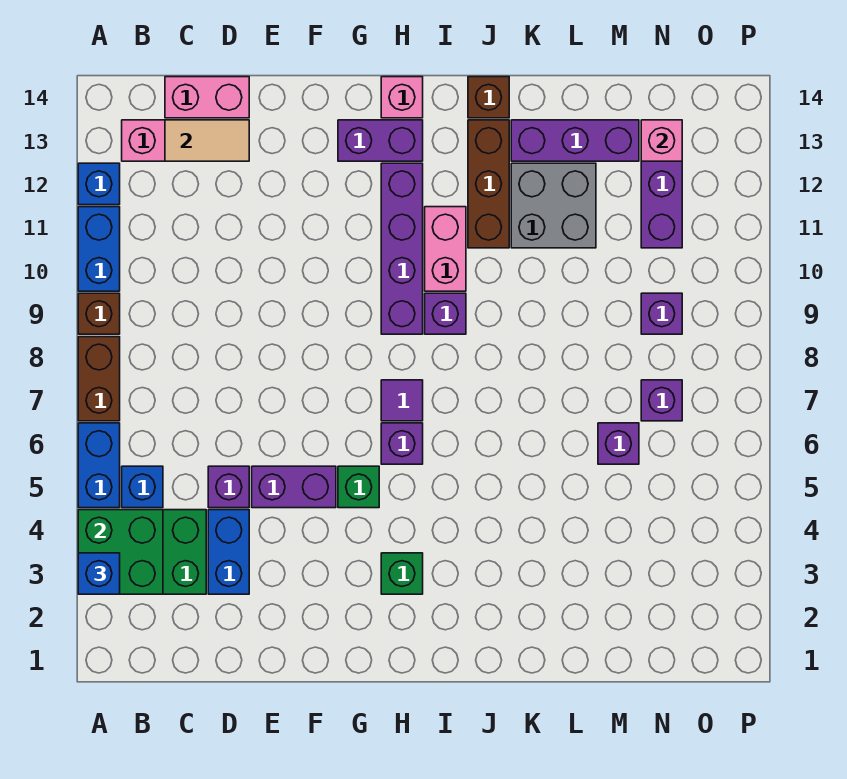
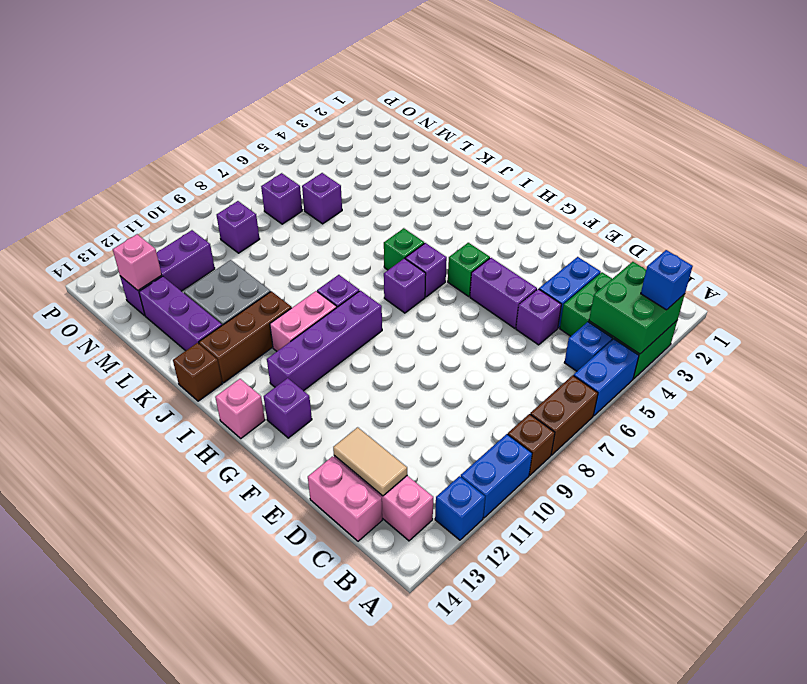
purple 1x2 brick [338,120,423,161] -> purple 1x1 brick [264,378,312,438]
green 1x1 brick [381,553,423,594] -> green 1x1 brick moved to [384,228,424,270]
purple 1x1 tile [381,380,423,421] -> purple 1x1 brick [384,258,426,313]

